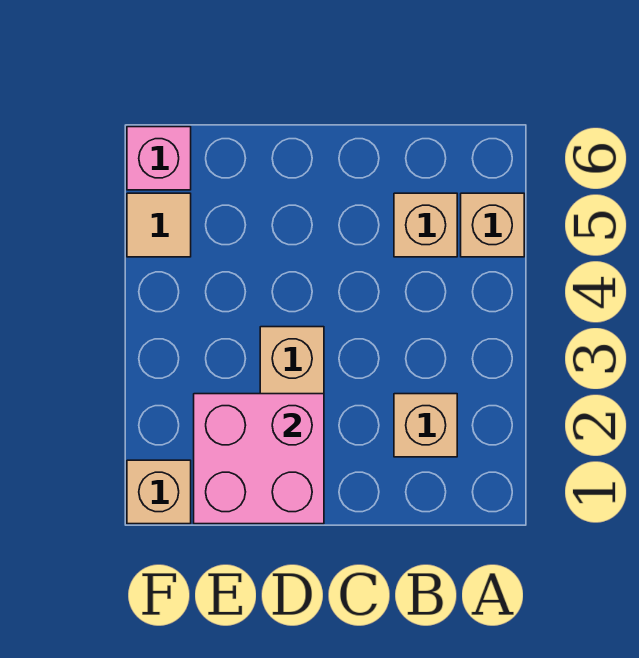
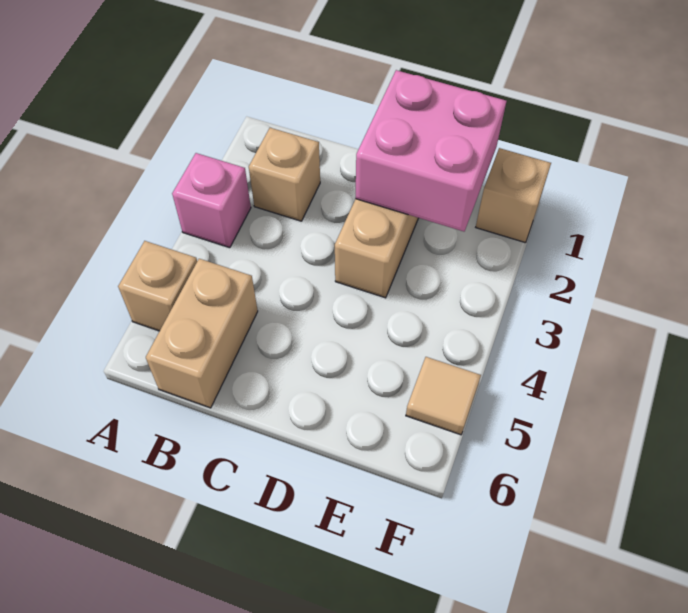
tan 1x1 brick [394,193,457,257] -> tan 1x2 brick [146,259,258,408]
pink 1x1 brick [127,127,191,190] -> pink 1x1 brick moved to [172,153,251,248]

